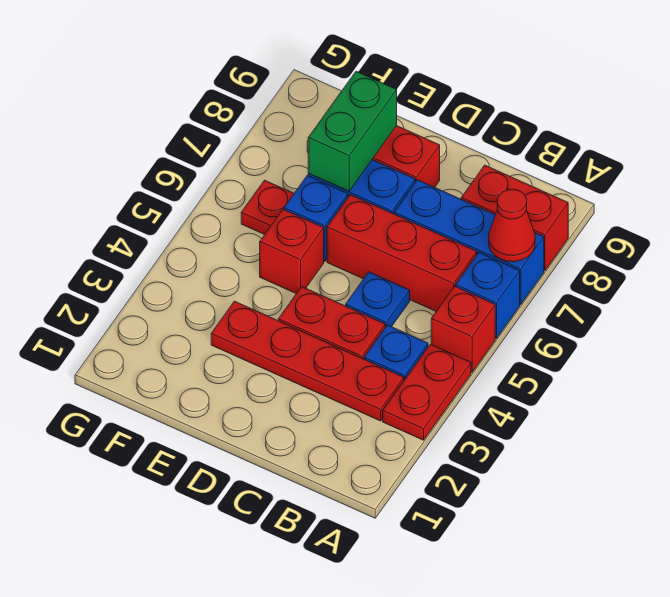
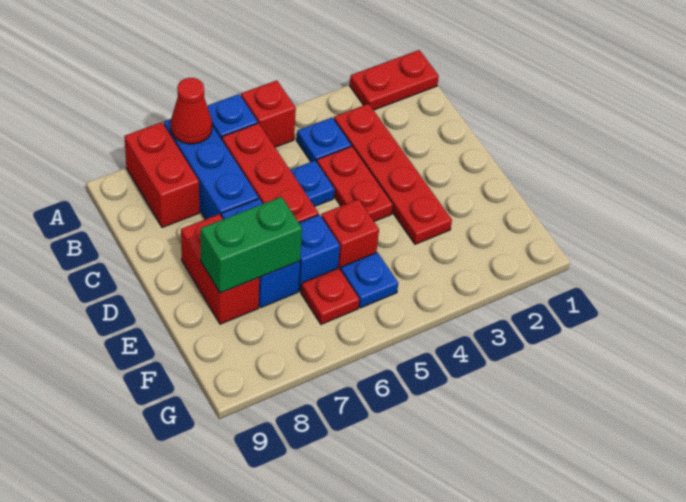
red 1x2 plate [383,344,471,440] -> red 1x2 plate moved to [350,50,439,110]
none -> blue 1x1 plate [341,252,398,308]

